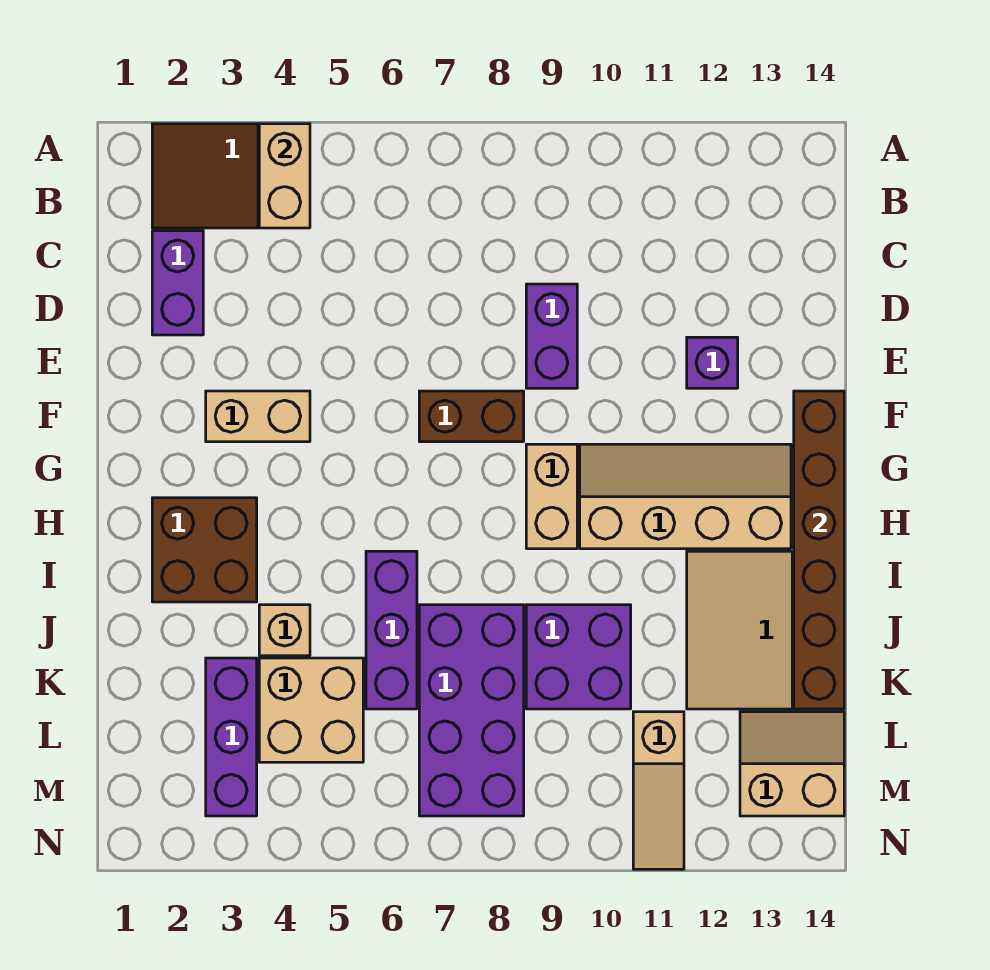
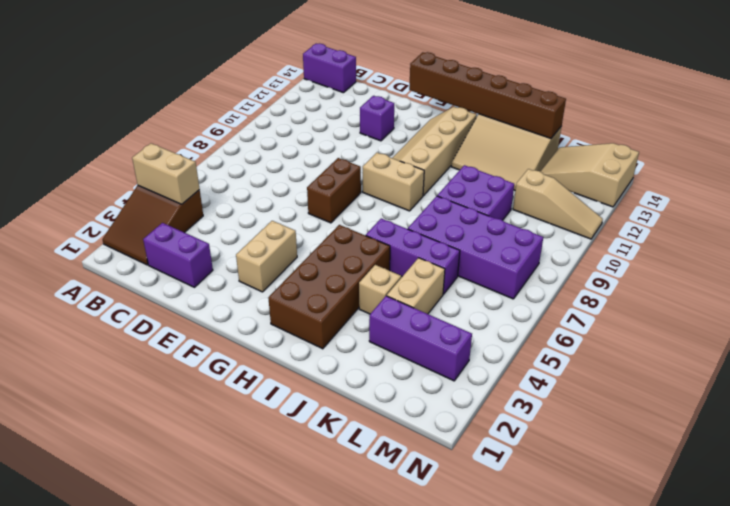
purple 1x2 brick [526,284,577,388] -> purple 1x2 brick moved to [303,43,356,93]
brown 2x2 brick [152,498,257,602] -> brown 2x4 brick [268,225,390,349]
tan 2x2 brick [259,658,363,762] -> tan 1x2 brick [387,258,445,314]
tan 2x2 slope [740,712,844,816] -> tan 2x3 slope [540,143,639,207]

